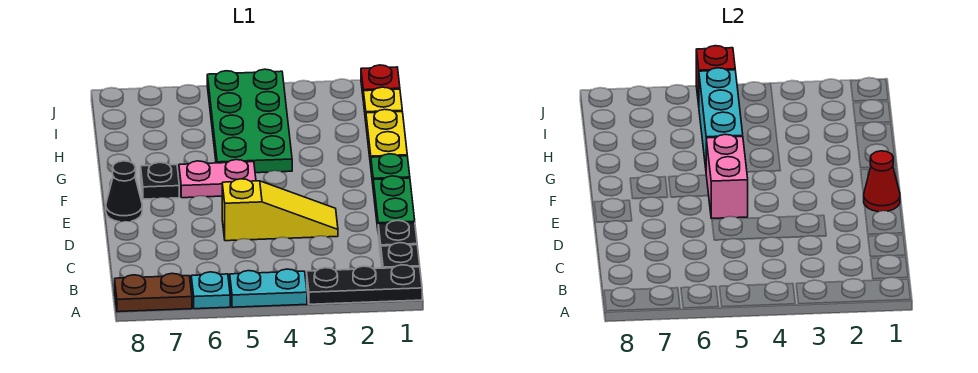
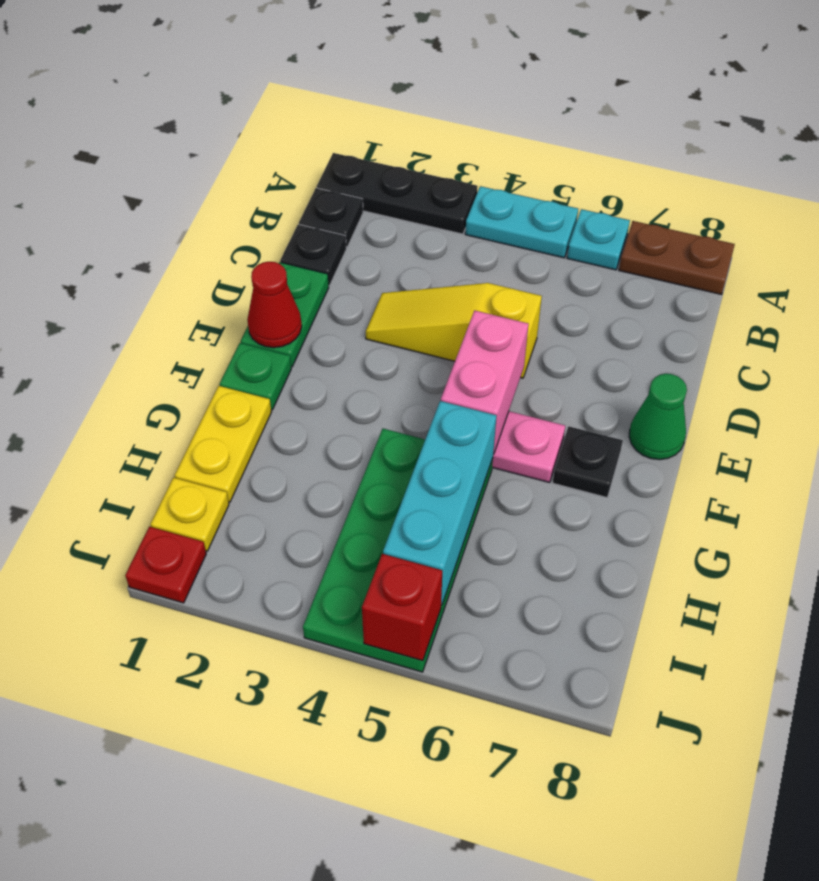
black 1x1 cone [106,161,142,222] -> green 1x1 cone [629,374,687,460]

